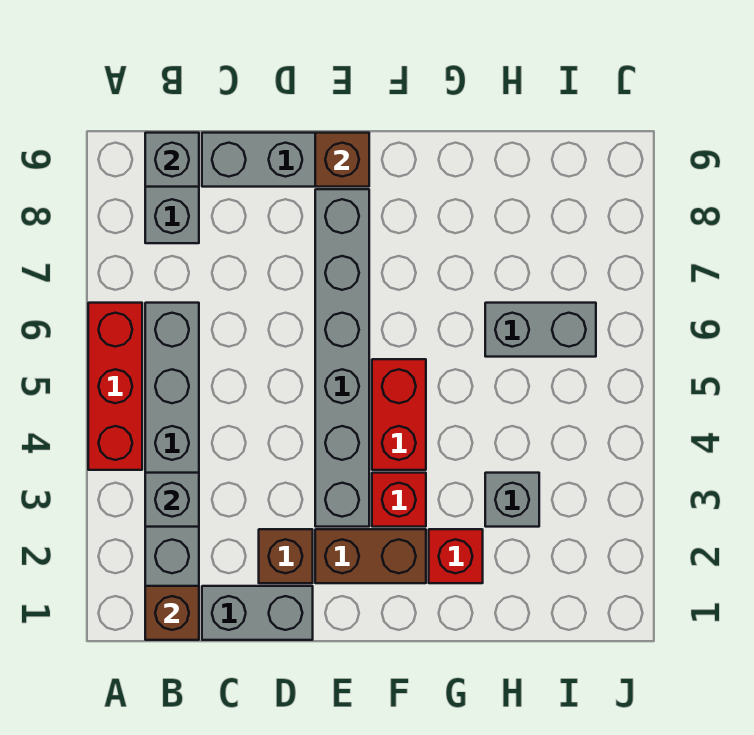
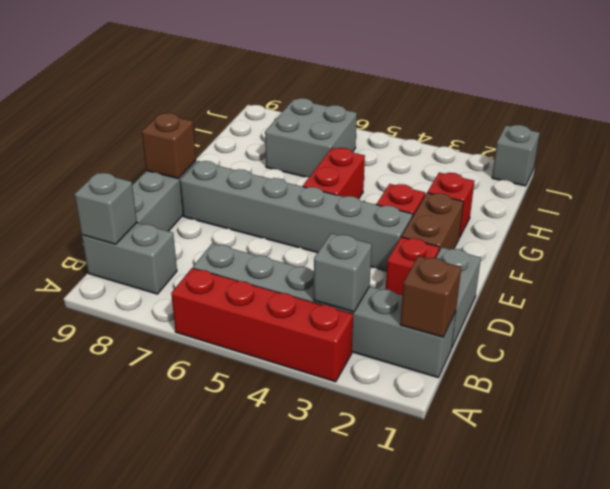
red 1x3 brick [88,303,142,470] -> red 1x4 brick [171,268,353,382]
brown 1x1 brick [259,529,313,583] -> red 1x1 brick [386,237,439,295]
red 1x2 brick [372,359,426,470] -> red 1x2 brick turned to [303,148,365,199]
grey 1x1 brick [485,473,539,527] -> grey 1x1 brick moved to [492,125,540,186]
grey 1x2 brick [485,303,596,357] -> grey 2x2 brick [265,98,357,177]

